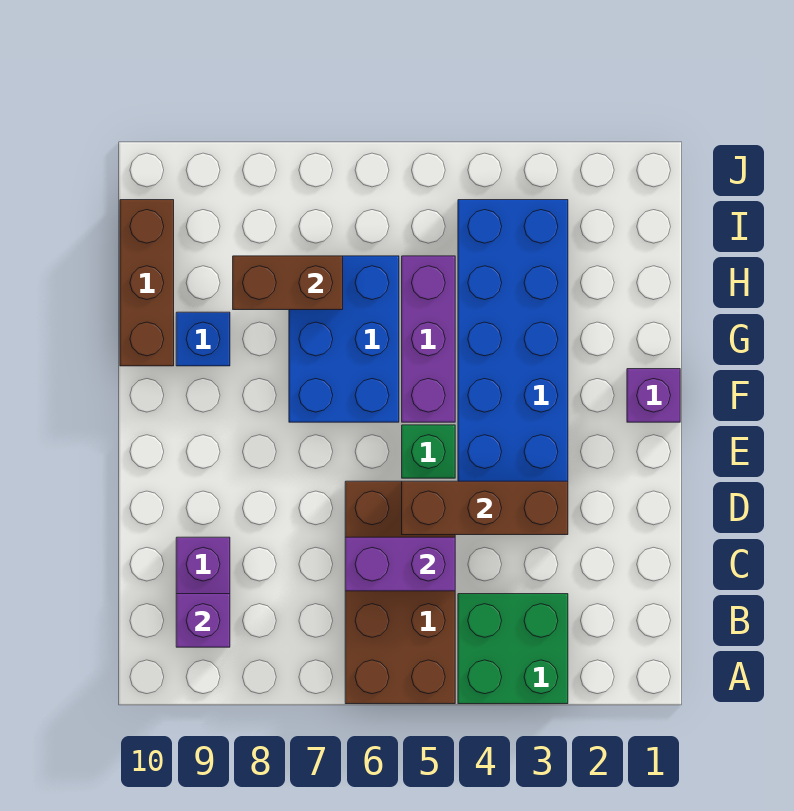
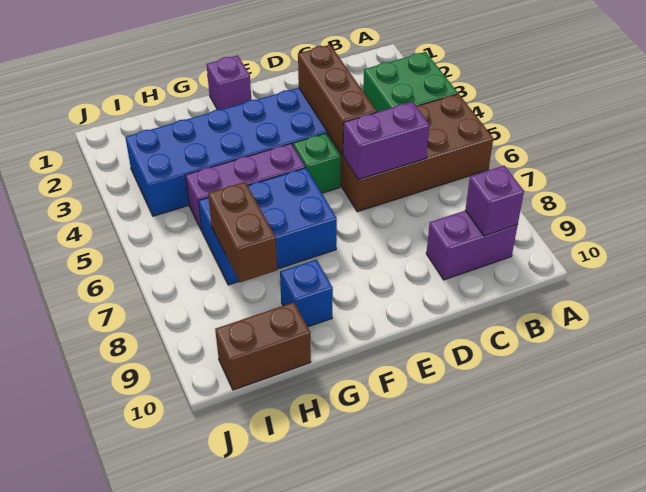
purple 1x2 brick [345,537,455,591] -> purple 1x2 brick turned to [343,102,429,180]
brown 1x3 brick [120,200,174,366] -> brown 1x2 brick [215,302,311,390]

